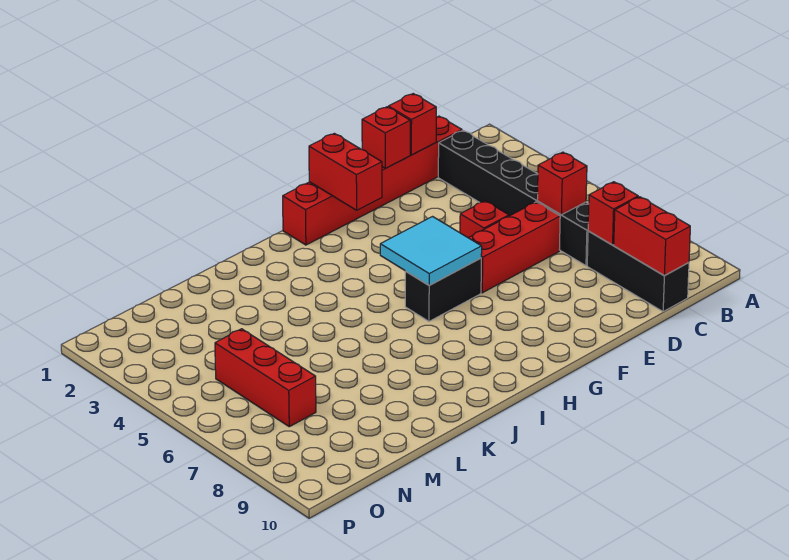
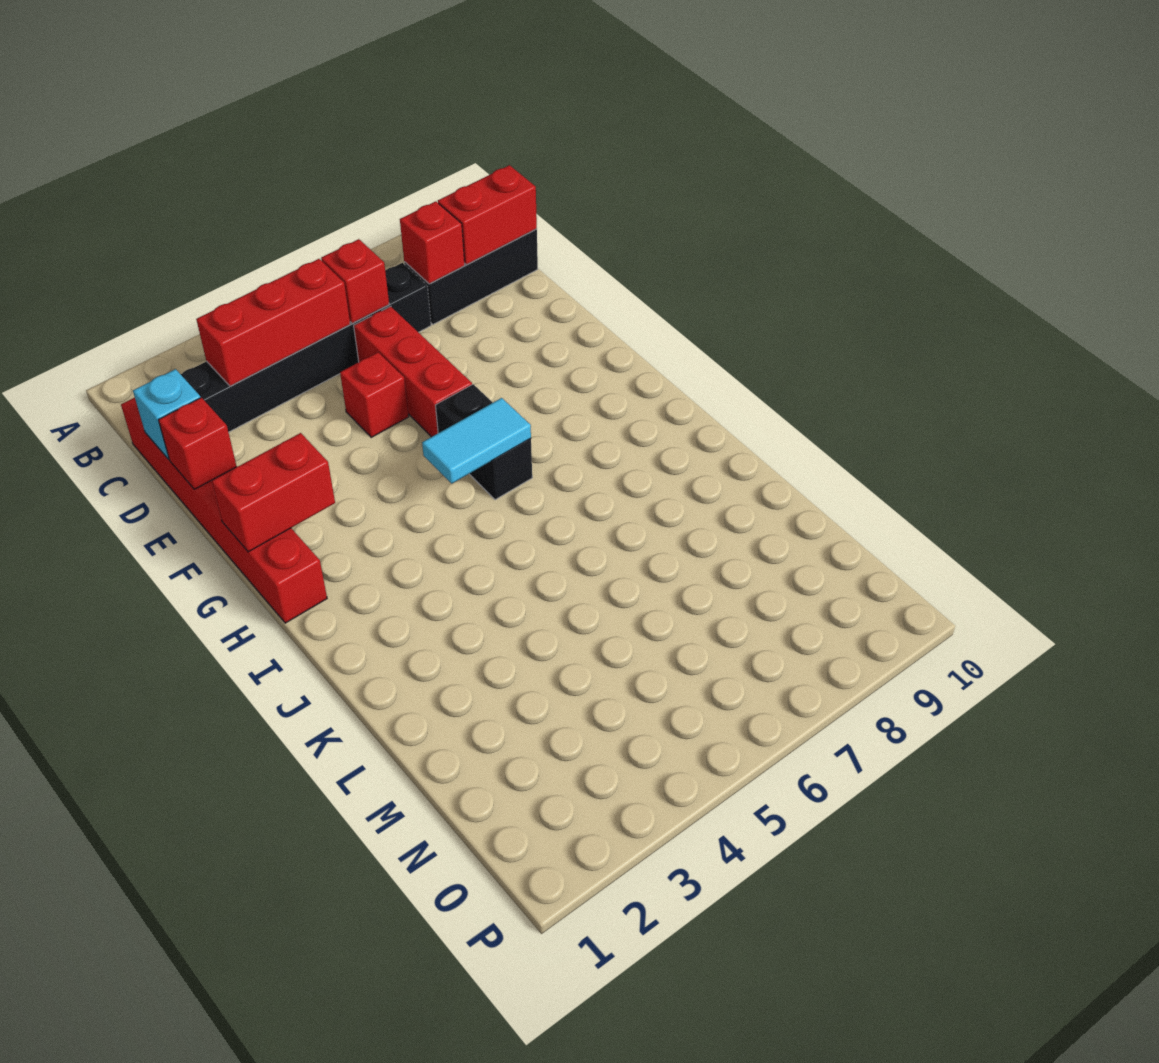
red 1x1 brick [388,94,436,155] -> cyan 1x1 brick [133,369,201,459]
cyan 2x2 tile [380,217,482,285] -> cyan 1x2 tile [422,398,531,483]
red 1x3 brick [215,329,316,427] -> red 1x3 brick moved to [196,259,350,386]

